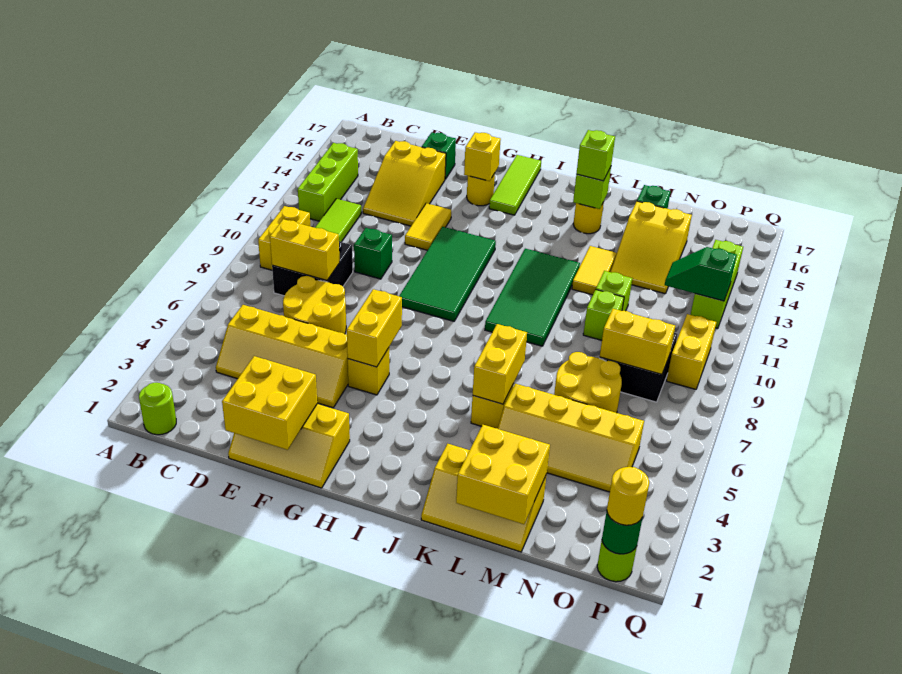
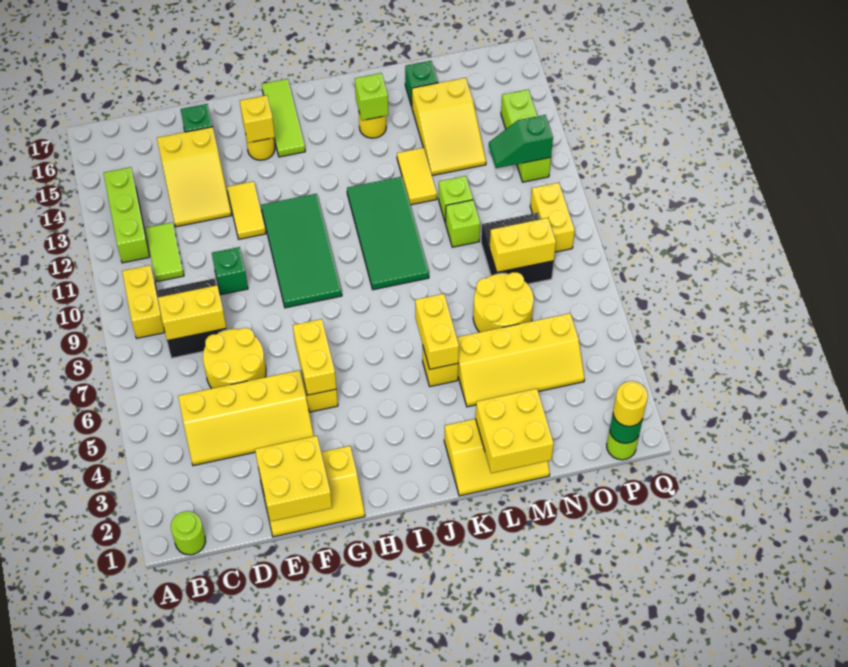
lime 1x1 brick [576,130,615,181] -> none

